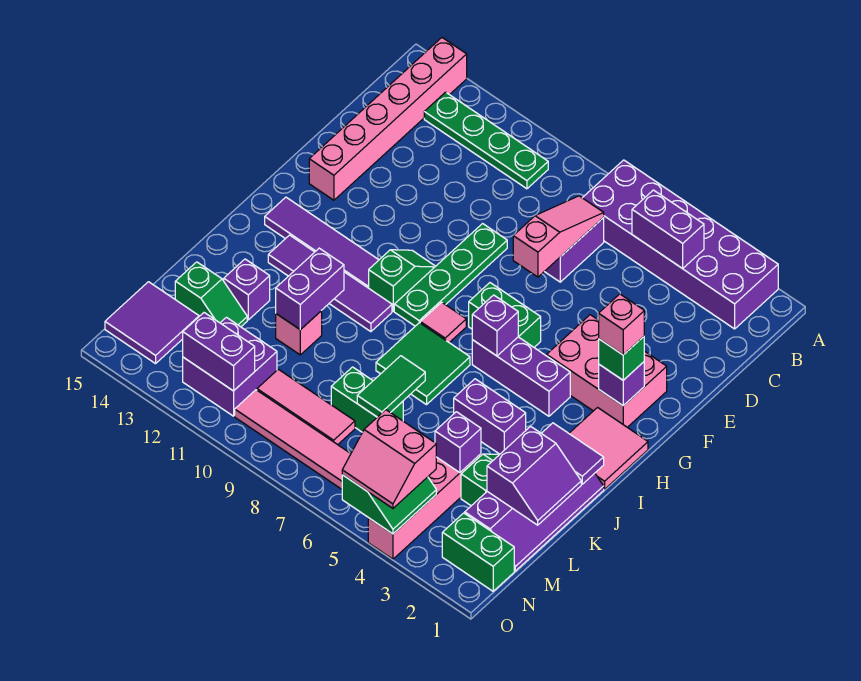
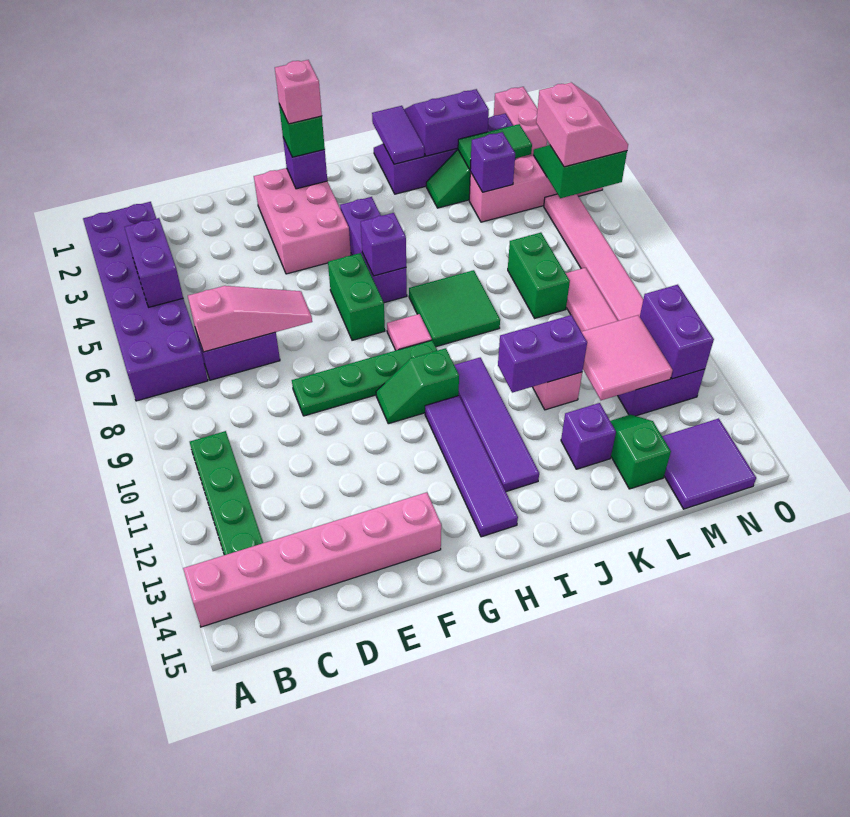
pink 1x3 slope [513,196,604,277] -> pink 1x3 slope turned to [188,286,312,352]
pink 2x2 tile [569,408,648,489] -> pink 2x2 tile moved to [582,315,673,400]
purple 1x2 brick [454,379,526,454] -> none
green 1x2 tile [357,356,425,417] -> green 1x2 tile moved to [458,124,532,169]
green 1x2 brick [442,513,514,591] -> pink 1x2 brick [494,87,547,159]

